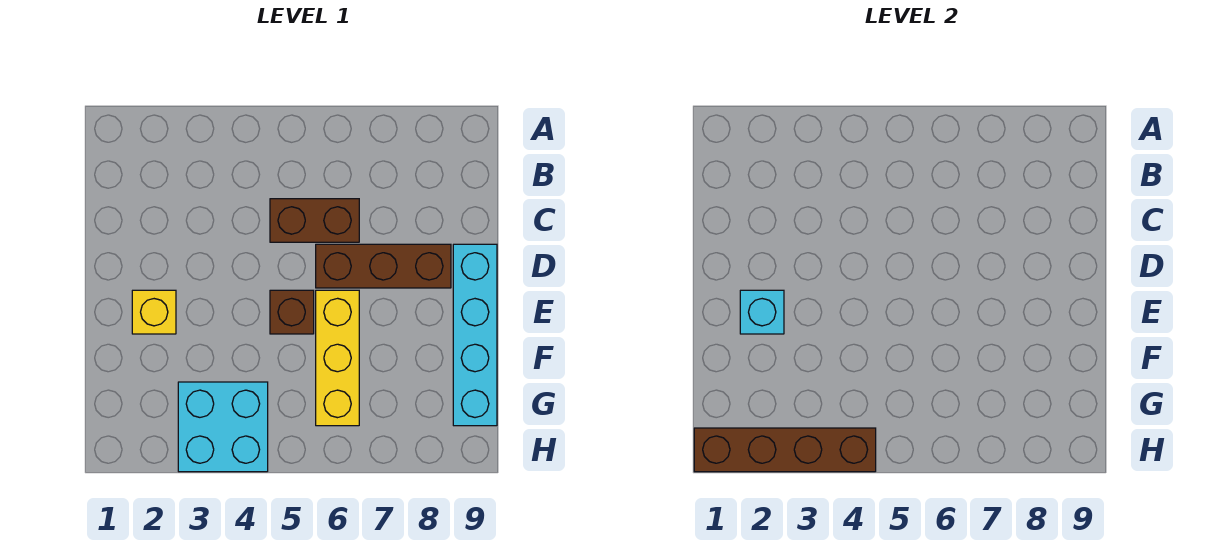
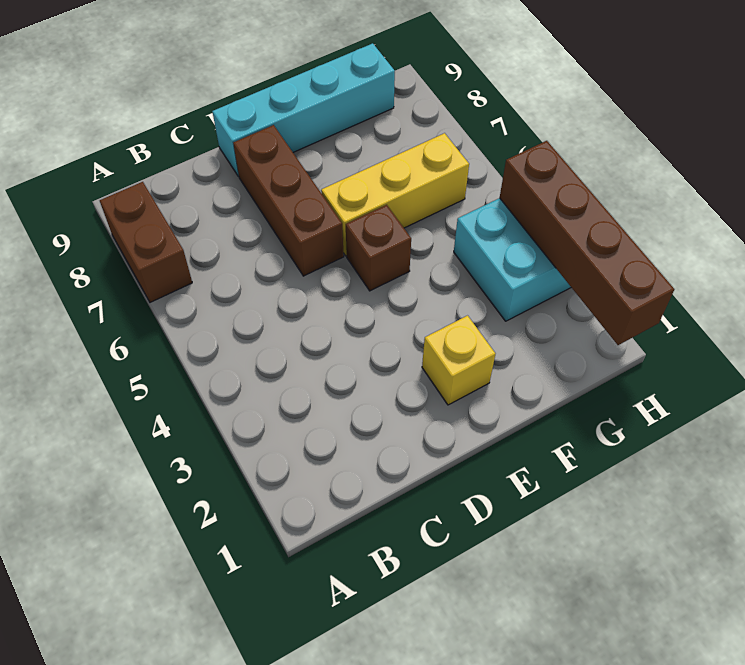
brown 1x2 brick [270,199,359,242] -> brown 1x2 brick moved to [100,182,192,302]
cyan 1x1 brick [740,290,784,334] -> none

